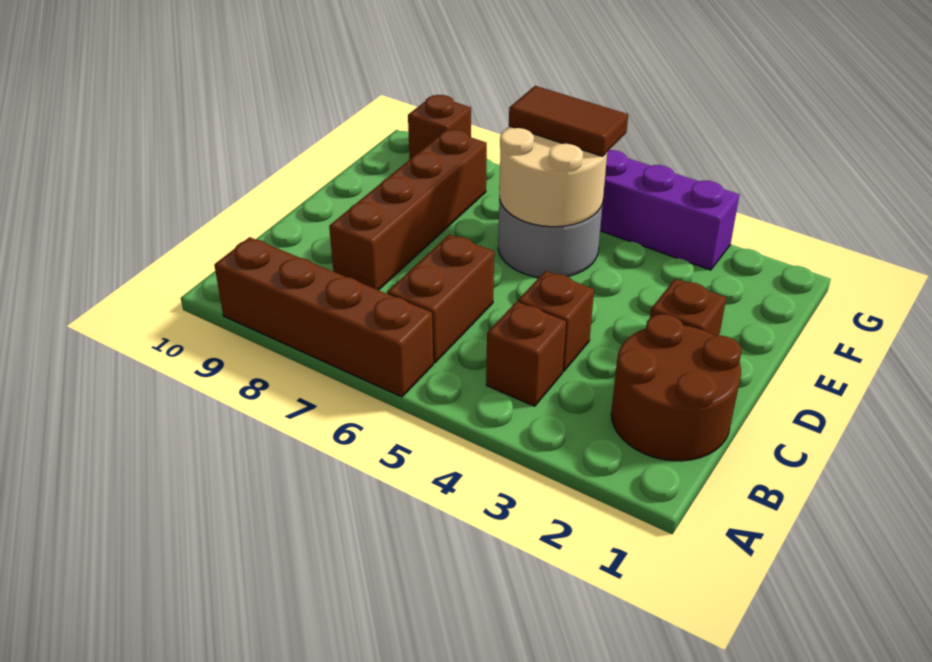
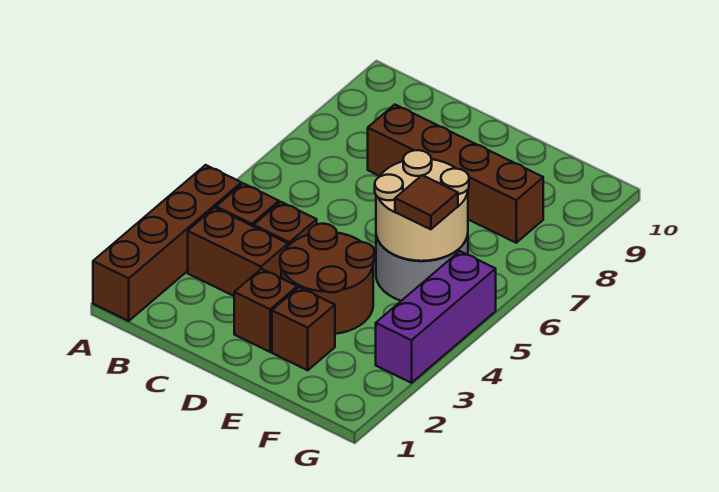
brown 1x4 brick [214,237,433,397] -> brown 1x4 brick moved to [93,165,241,321]
brown 2x2 round brick [611,314,742,461] -> brown 2x2 round brick moved to [280,224,375,334]
brown 1x2 brick [387,234,494,363] -> brown 1x2 brick moved to [188,208,288,296]
brown 1x2 tile [509,86,628,156] -> brown 1x1 tile [395,175,458,229]
brown 1x1 brick [408,95,471,159] -> brown 1x1 brick moved to [272,287,335,370]

